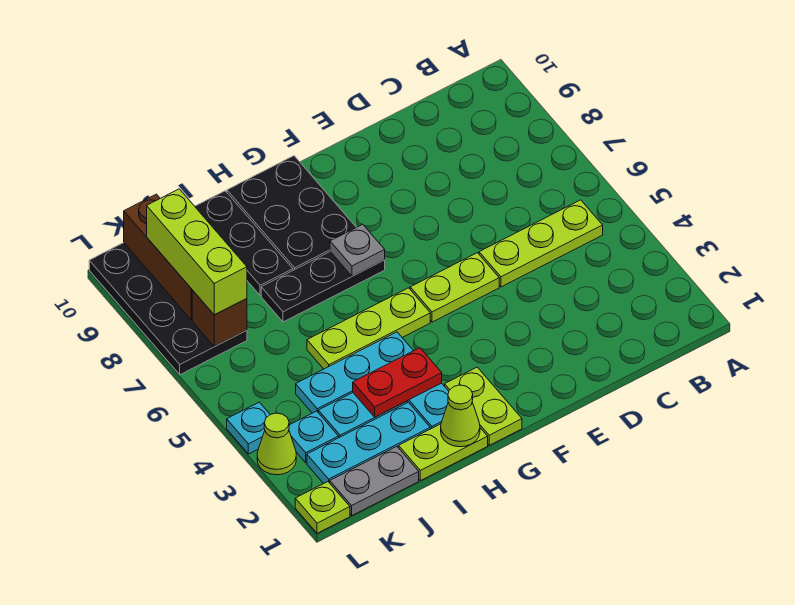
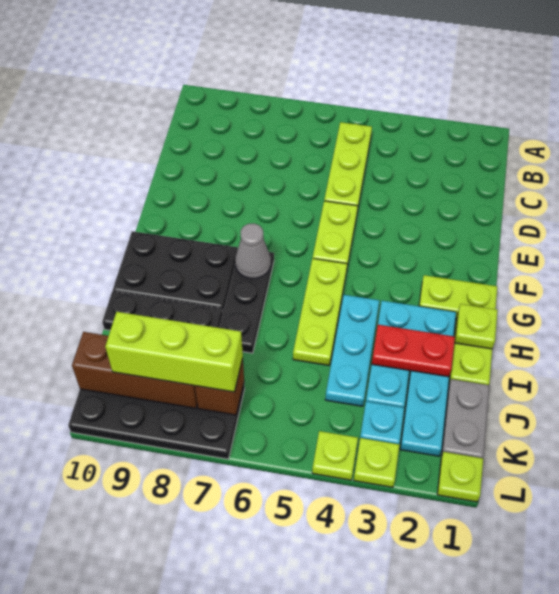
grey 1x1 plate [330,224,385,276] -> grey 1x1 cone [235,223,271,279]
lime 1x1 cone [441,385,480,447] -> lime 1x1 plate [455,304,498,349]
red 1x2 plate [353,348,442,417] -> red 1x2 plate turned to [372,325,455,377]
lime 1x1 cone [257,413,296,475] -> lime 1x1 plate [354,438,400,487]
cyan 1x1 plate [227,402,270,454] -> lime 1x1 plate [312,431,358,480]

